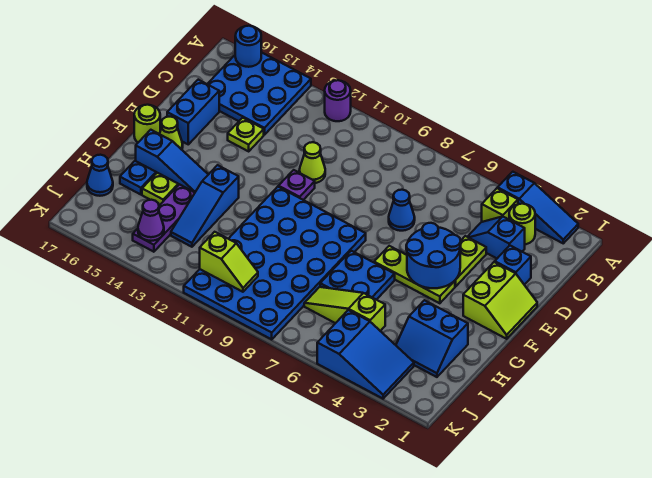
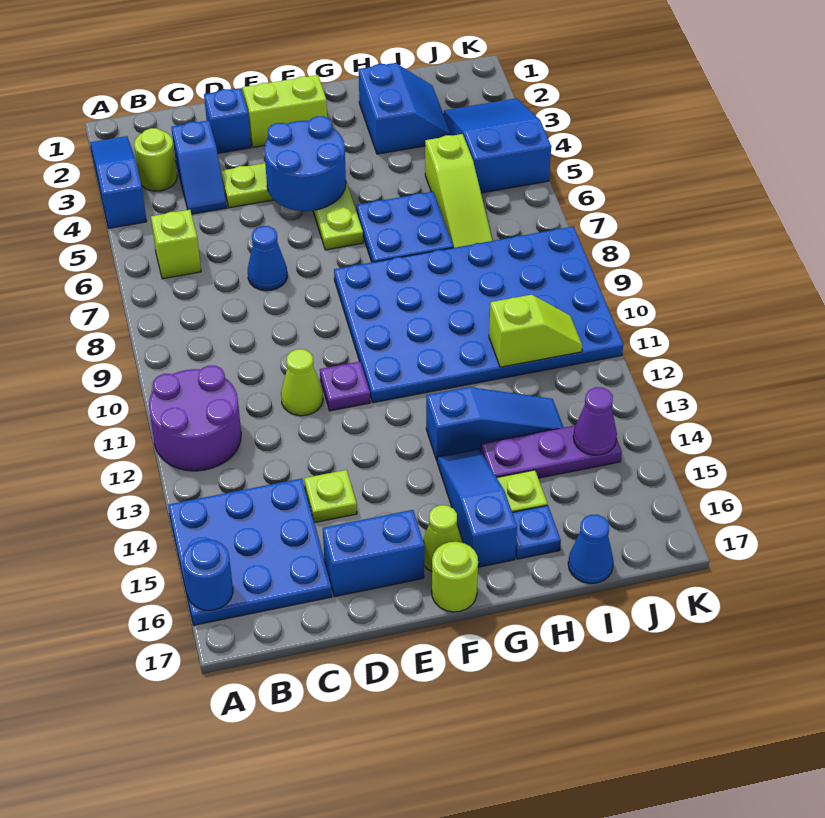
purple 1x1 round brick [325,80,351,121] -> purple 2x2 round brick [149,366,241,471]
lime 1x1 brick [482,188,518,222] -> lime 1x1 brick moved to [151,210,201,279]
lime 1x2 slope [200,232,258,292] -> lime 1x2 slope turned to [489,295,583,367]

